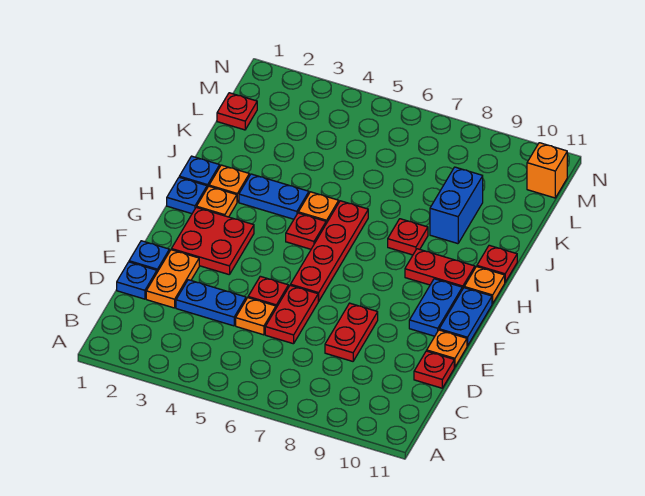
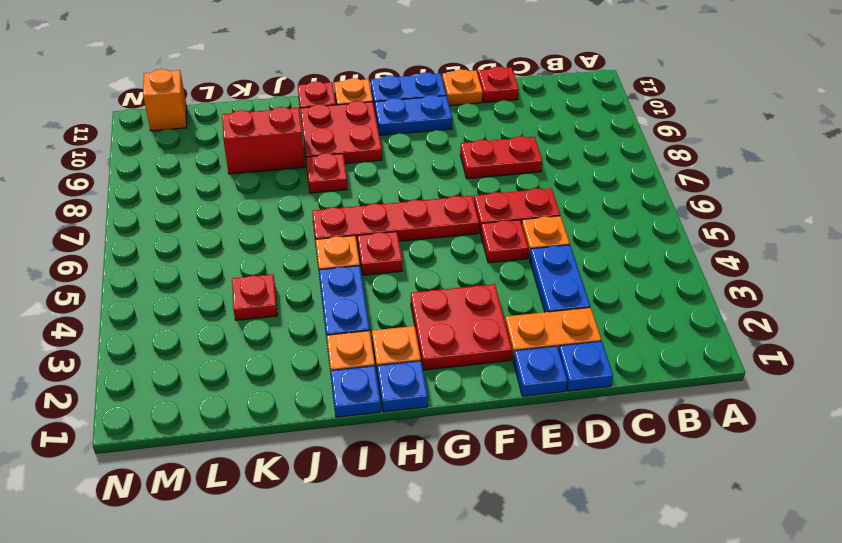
red 1x2 plate [405,249,475,289] -> red 2x2 plate [300,101,382,164]
blue 1x2 brick [430,167,483,244] -> red 1x2 brick [222,107,305,174]
red 1x1 plate [217,93,257,130] -> red 1x1 plate moved to [232,274,277,320]

